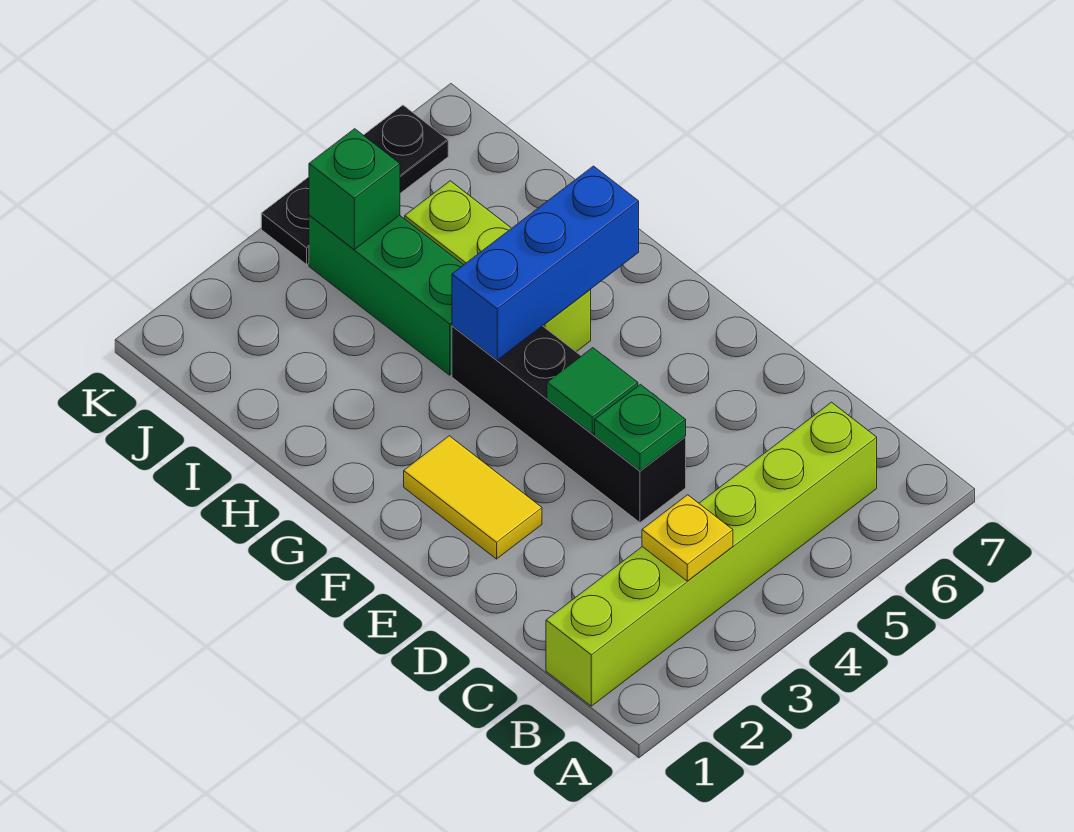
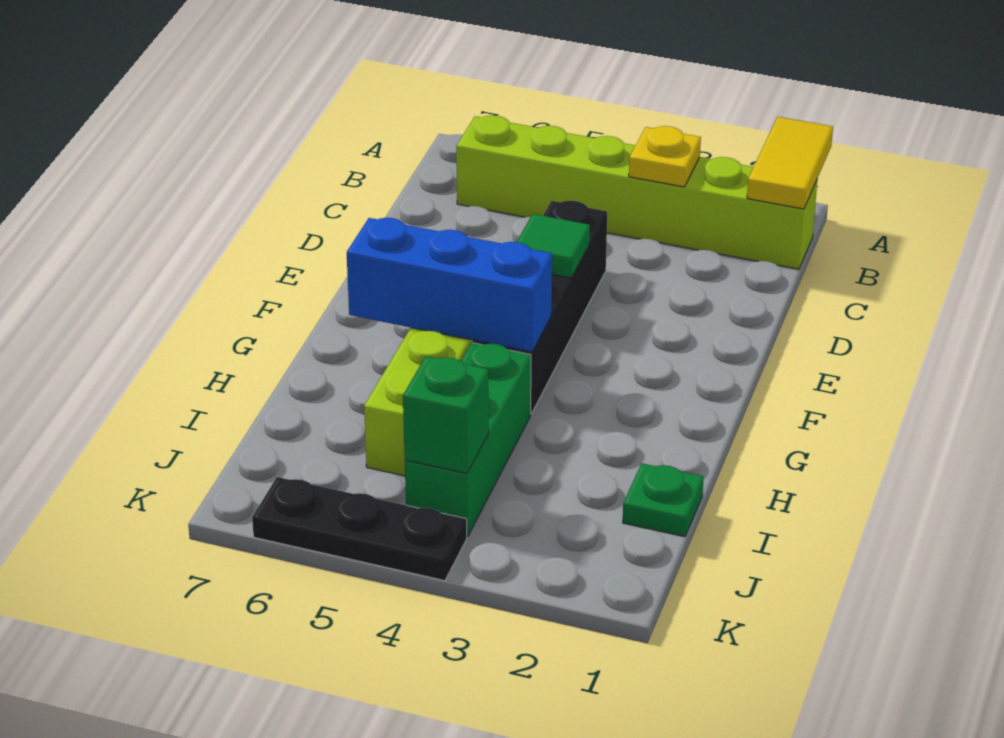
green 1x1 plate [595,384,686,471] -> green 1x1 plate moved to [623,463,704,537]
yellow 1x2 tile [404,436,542,559] -> yellow 1x2 tile moved to [747,117,833,209]

